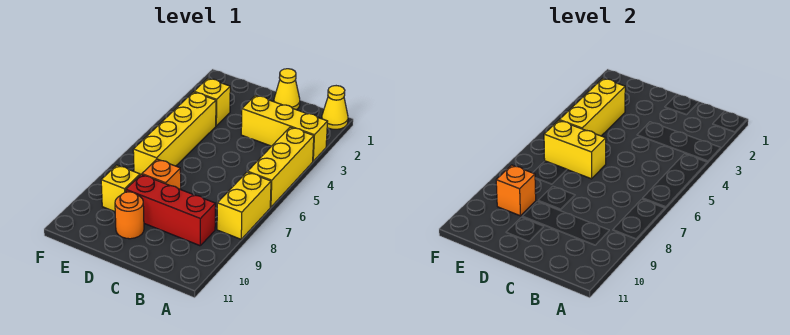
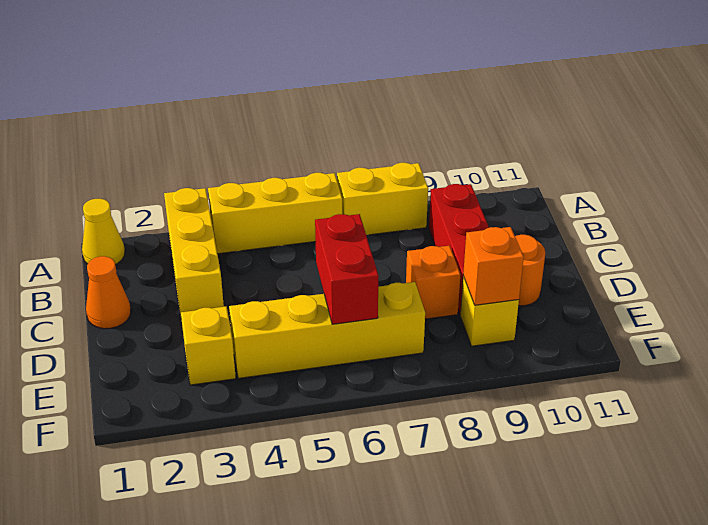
yellow 1x1 cone [274,69,300,110] -> orange 1x1 cone [86,256,131,329]
yellow 1x2 brick [544,120,606,179] -> red 1x2 brick [315,214,379,324]
yellow 1x3 brick [559,78,625,136] -> none

